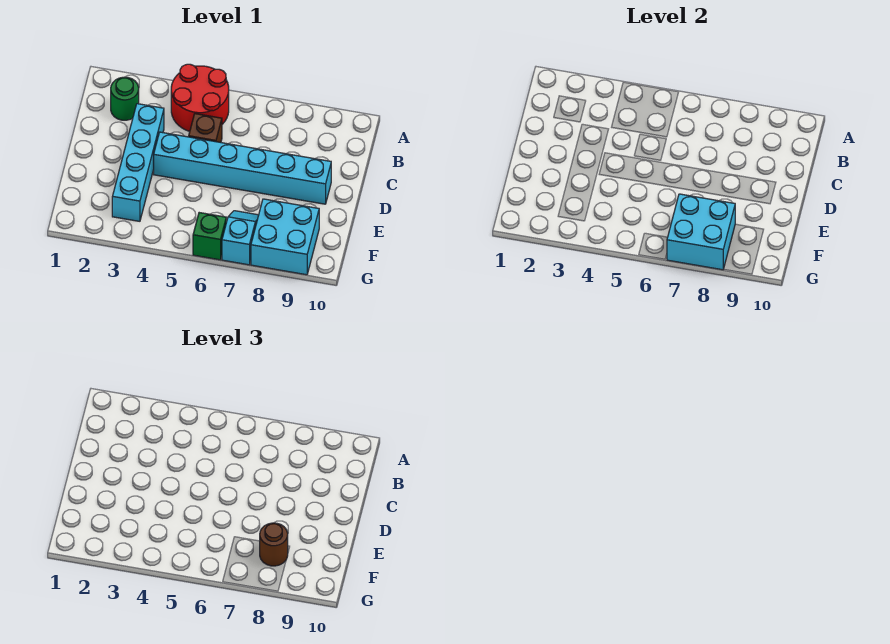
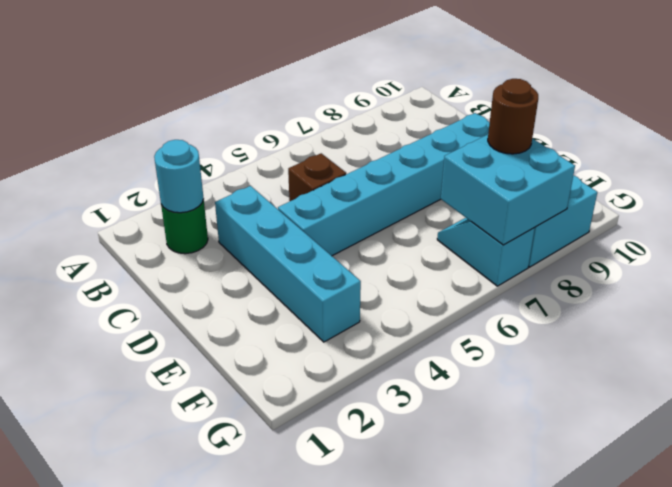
red 2x2 round brick [171,64,229,132] -> none
none -> cyan 1x1 round brick [154,140,204,213]
green 1x1 brick [193,213,226,260] -> none

